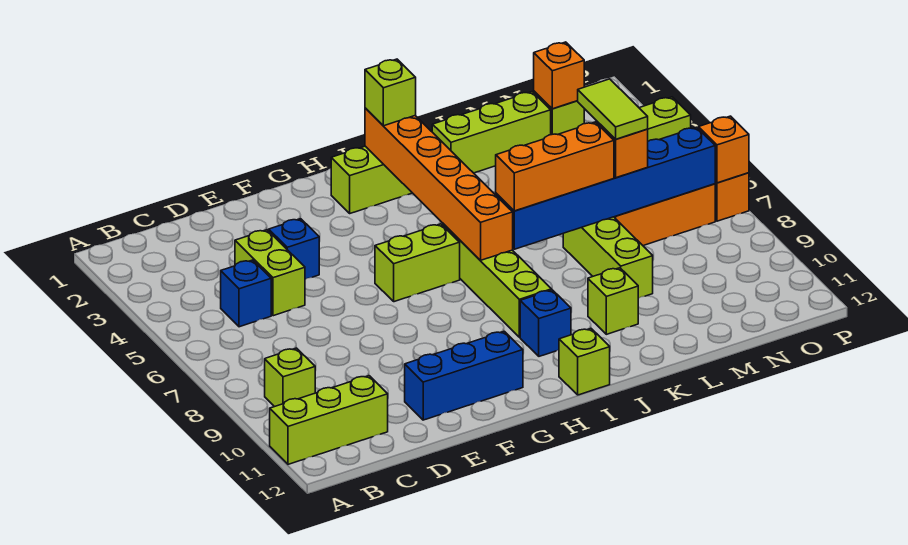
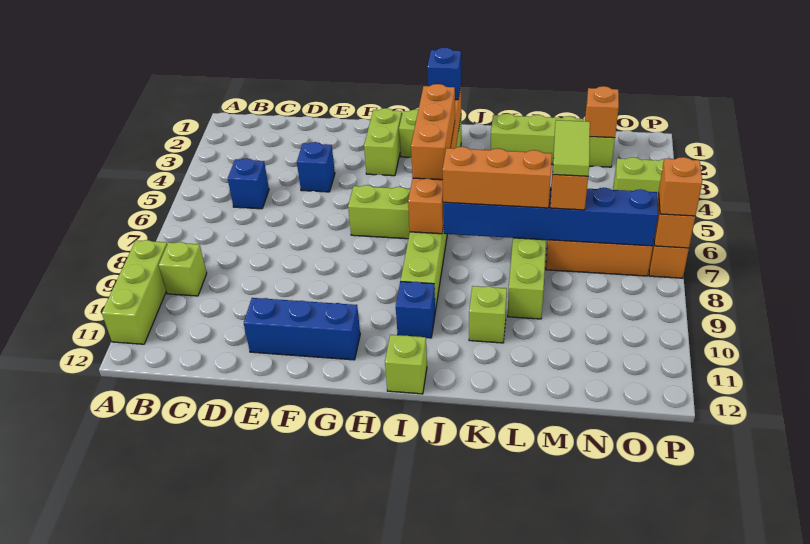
lime 1x3 brick [270,376,388,464] -> lime 1x3 brick turned to [102,240,167,344]
lime 1x2 brick [235,230,305,316] -> lime 1x2 brick moved to [364,108,402,176]
lime 1x1 brick [365,59,416,126] -> blue 1x1 brick [427,48,461,100]
none -> orange 1x3 brick [411,84,455,180]
none -> orange 1x1 brick [659,157,702,216]

